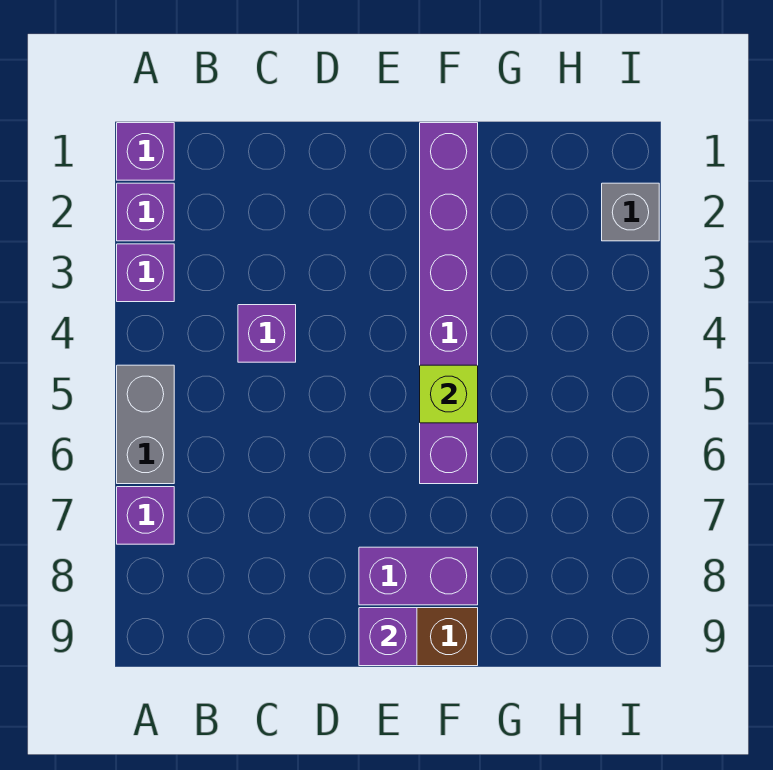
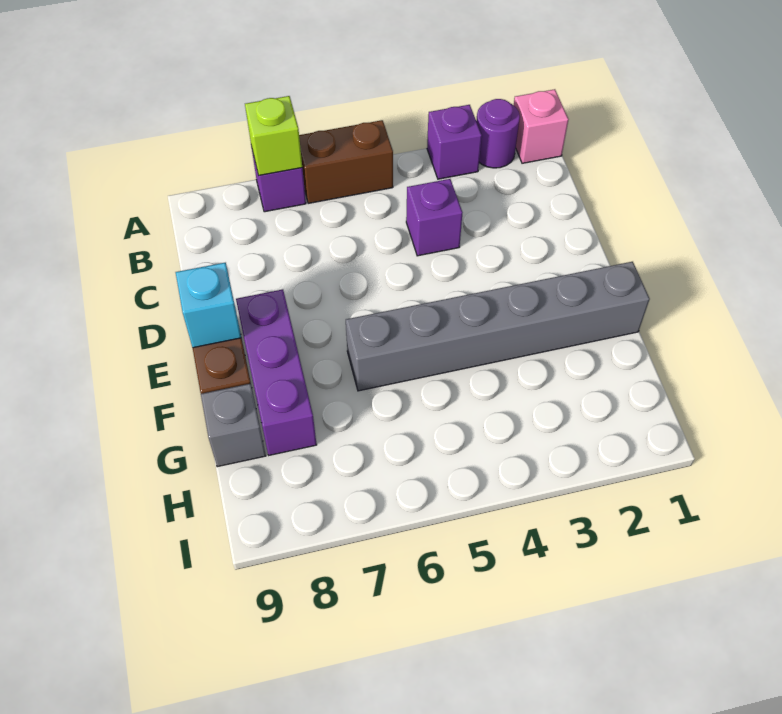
purple 1x1 brick [117,123,174,180] -> pink 1x1 brick [514,89,569,163]
purple 1x1 brick [117,183,174,241] -> purple 1x1 round brick [476,99,520,168]
grey 1x2 brick [117,365,174,484] -> brown 1x2 brick [299,120,393,204]
purple 1x2 brick [359,547,478,605] -> purple 1x3 brick [236,289,317,455]
purple 1x1 brick [359,608,417,666] -> cyan 1x1 brick [176,263,241,348]
purple 1x6 brick [420,123,478,484] -> grey 1x6 brick [346,262,650,391]
lime 1x1 brick [420,365,478,423] -> lime 1x1 brick moved to [245,96,302,175]
grey 1x1 brick [602,183,659,241] -> grey 1x1 brick moved to [201,384,266,467]

